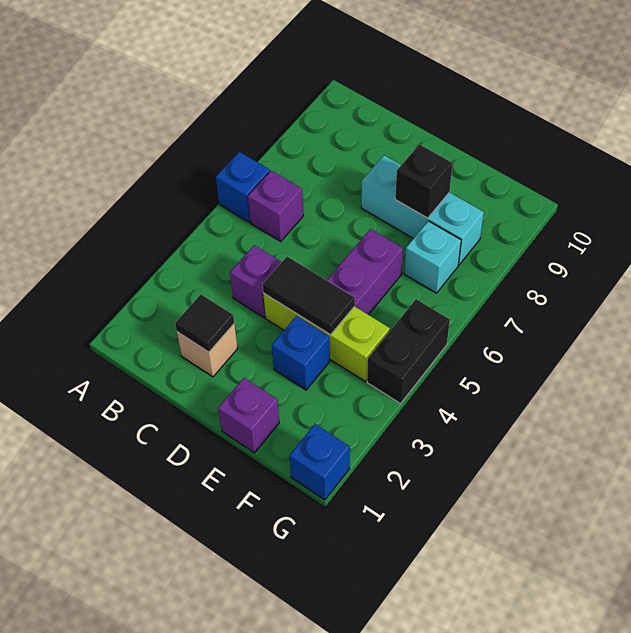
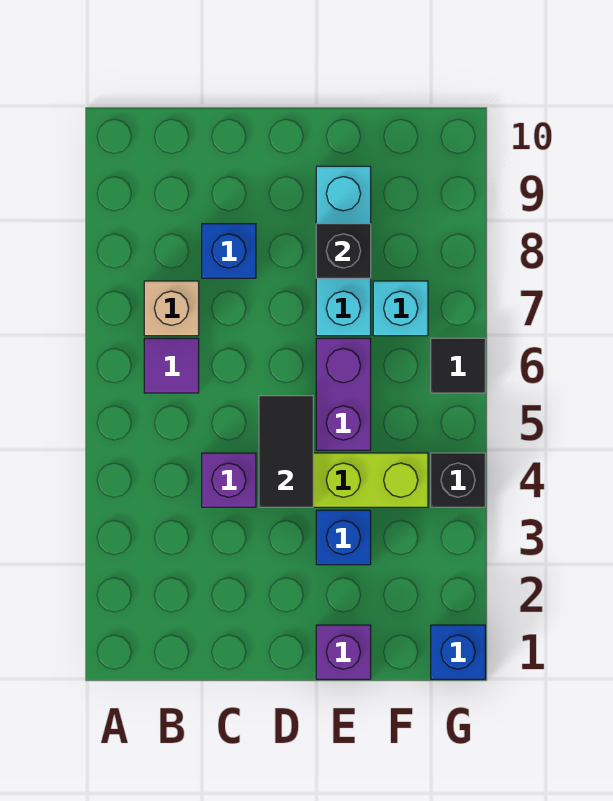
blue 1x1 brick [216,152,270,222] -> blue 1x1 brick moved to [202,224,256,278]
purple 1x1 brick [248,171,303,241] -> purple 1x1 tile [144,338,199,393]
tan 1x1 brick [177,324,238,377] -> tan 1x1 brick moved to [144,281,199,336]
black 1x1 tile [175,295,234,352] -> black 1x1 tile moved to [431,338,485,393]
black 1x2 tile [263,257,355,335] -> black 1x2 tile turned to [259,396,313,507]
cyan 1x3 brick [361,155,484,265] -> cyan 1x3 brick turned to [316,166,371,336]
black 1x2 brick [367,299,450,404] -> black 1x1 brick [431,453,485,507]

